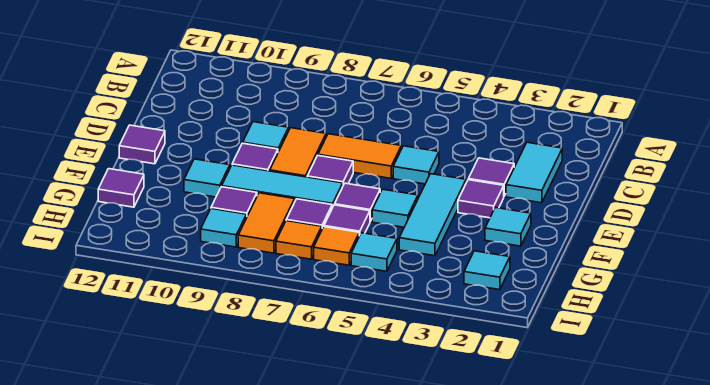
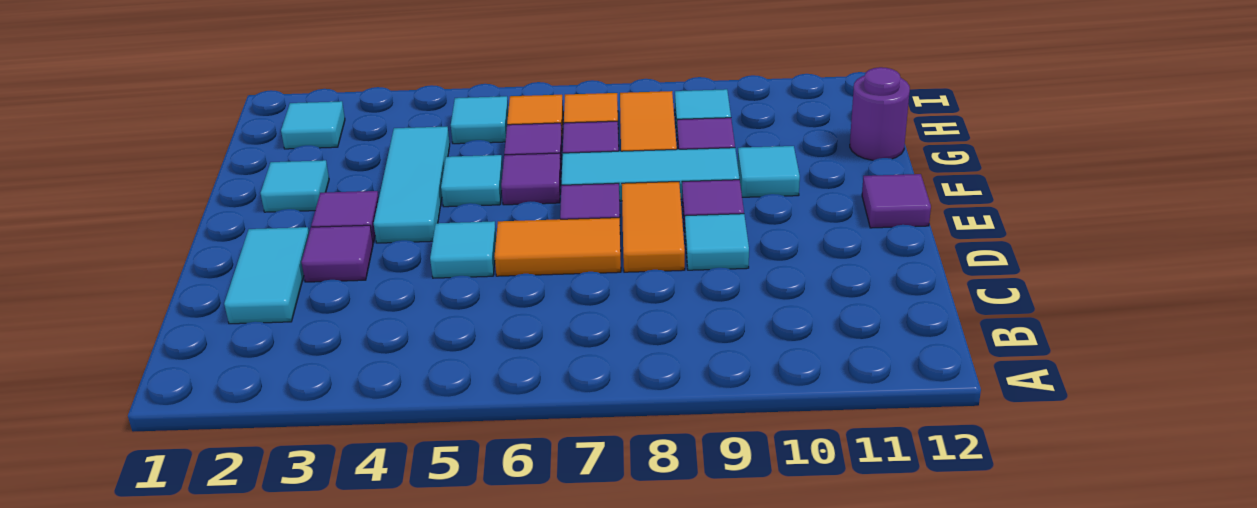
purple 1x1 tile [98,169,144,207] -> purple 1x1 round brick [850,67,910,160]

